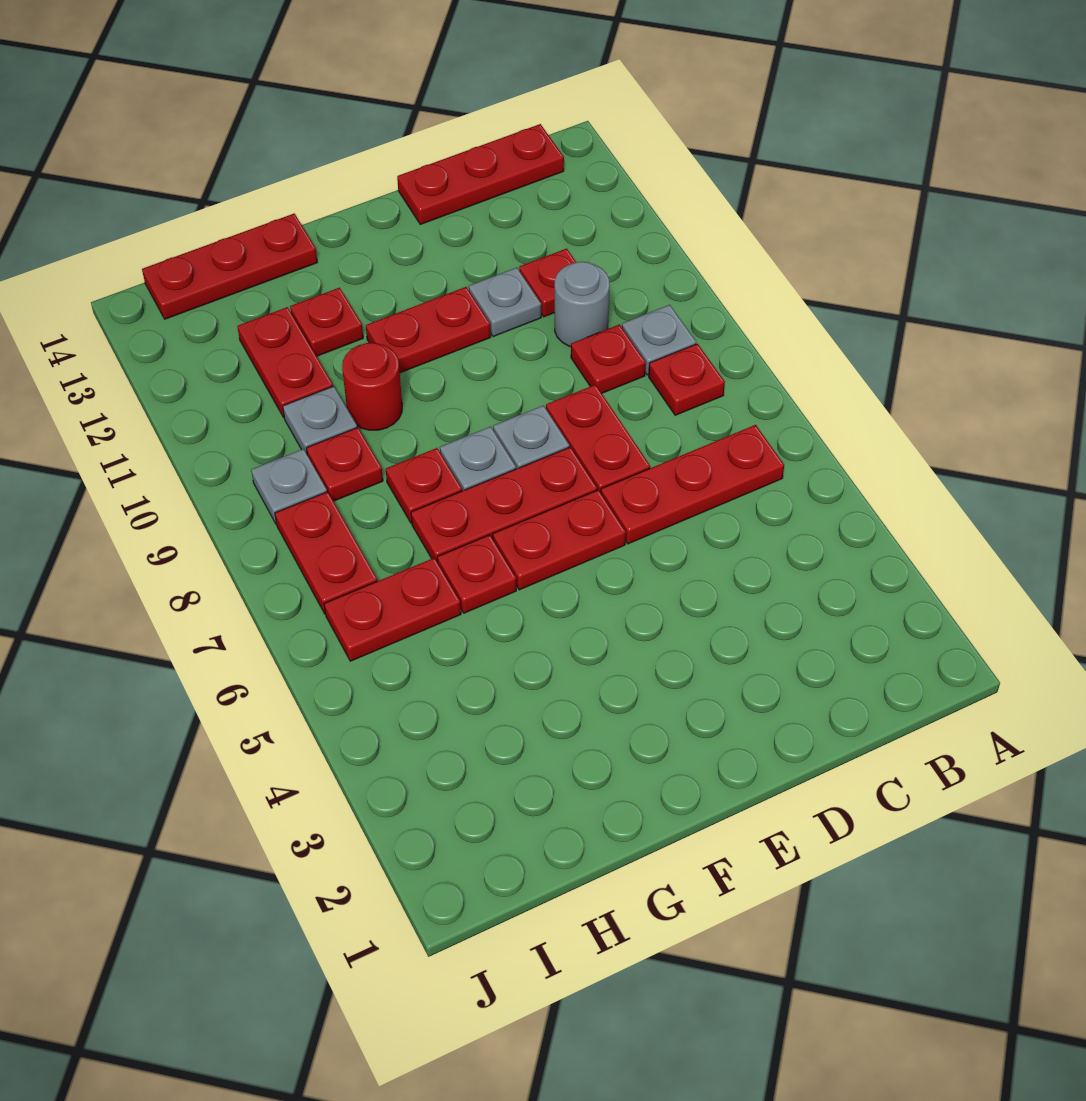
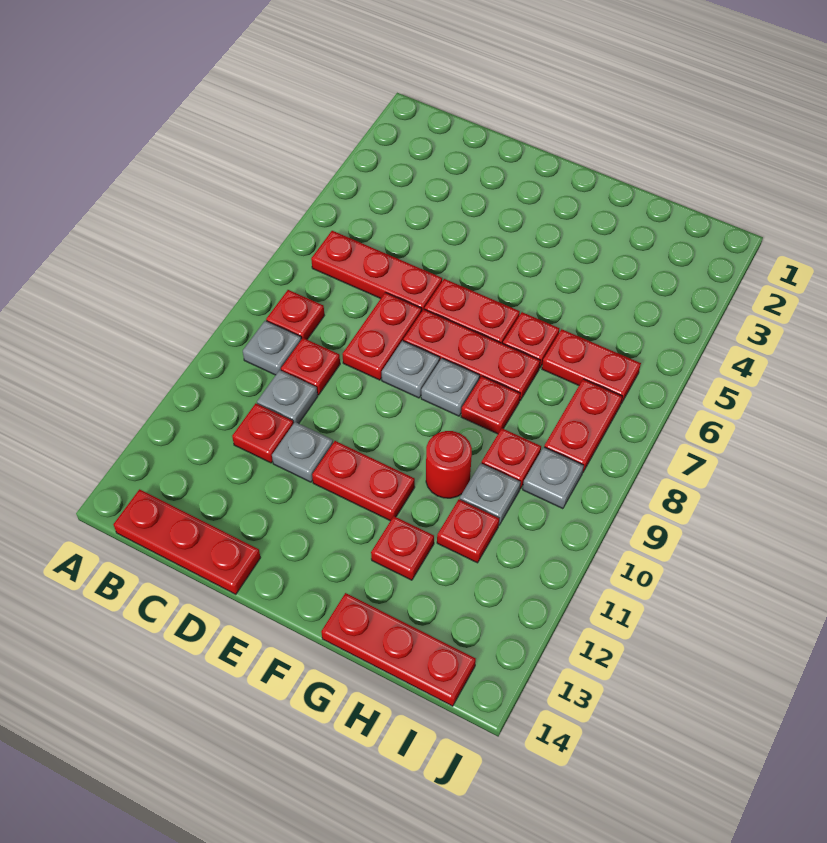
grey 1x1 round brick [555,262,610,347] -> grey 1x1 plate [257,370,318,424]
red 1x2 plate [237,307,333,417] -> red 1x1 plate [437,499,499,563]

